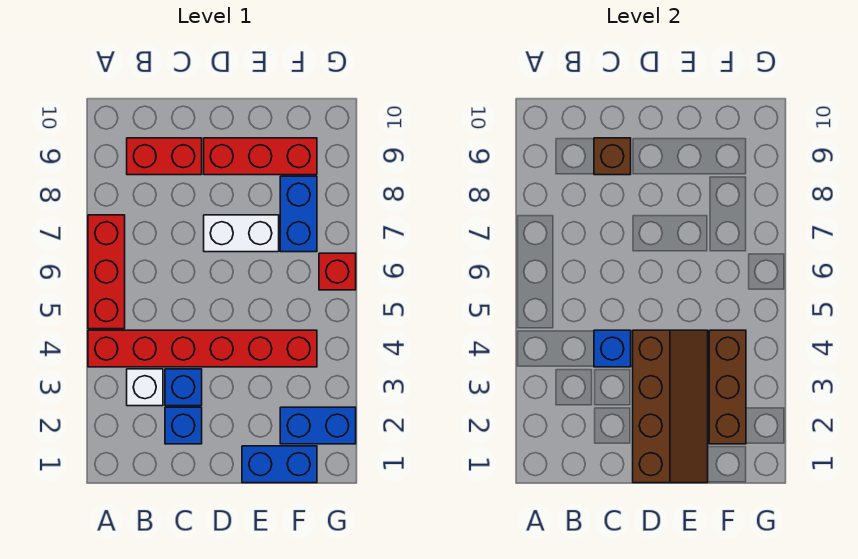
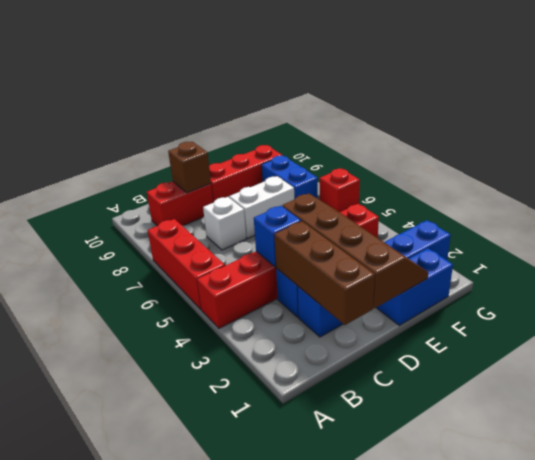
white 1x1 brick [127,369,163,406] -> white 1x1 brick moved to [203,197,246,250]
brown 1x3 brick [709,330,746,444] -> brown 1x3 brick moved to [274,221,375,325]

